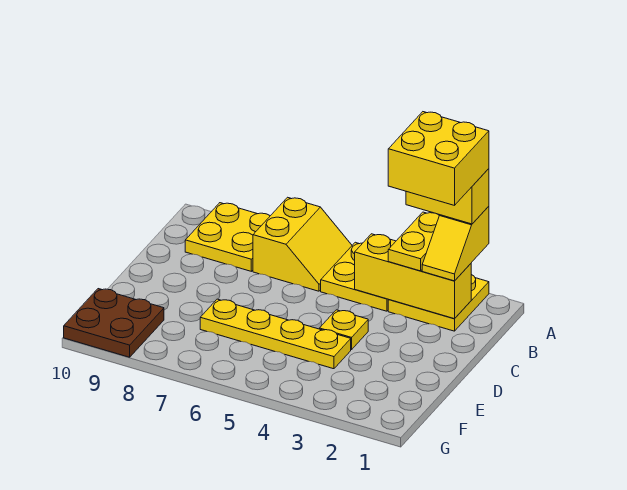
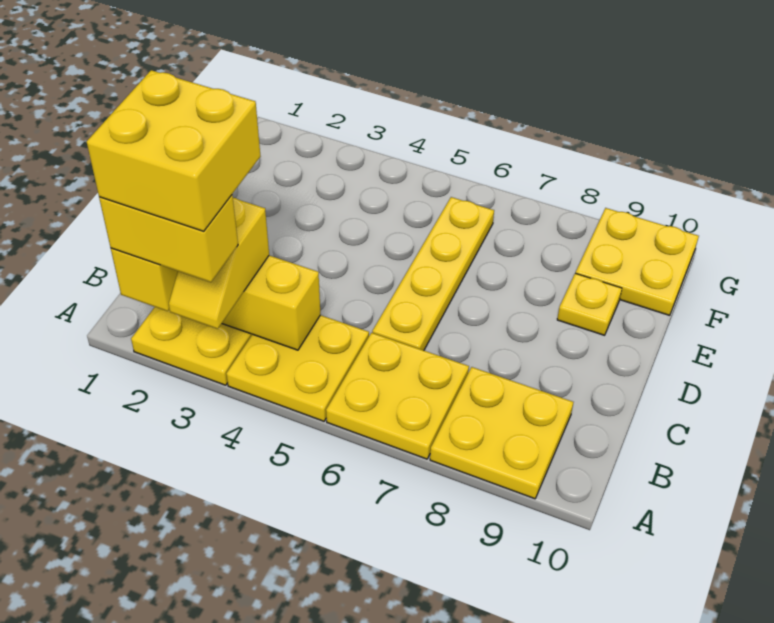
yellow 1x2 plate [388,212,439,271] -> yellow 1x2 slope [169,198,269,329]
yellow 2x2 slope [253,197,352,291] -> yellow 2x2 plate [326,333,469,459]
yellow 1x1 plate [319,310,368,350] -> yellow 1x1 plate moved to [557,273,622,335]
yellow 1x4 plate [200,299,351,369] -> yellow 1x4 plate turned to [372,197,494,350]
brown 2x2 plate [64,289,164,357] -> yellow 2x2 plate [576,208,699,315]

